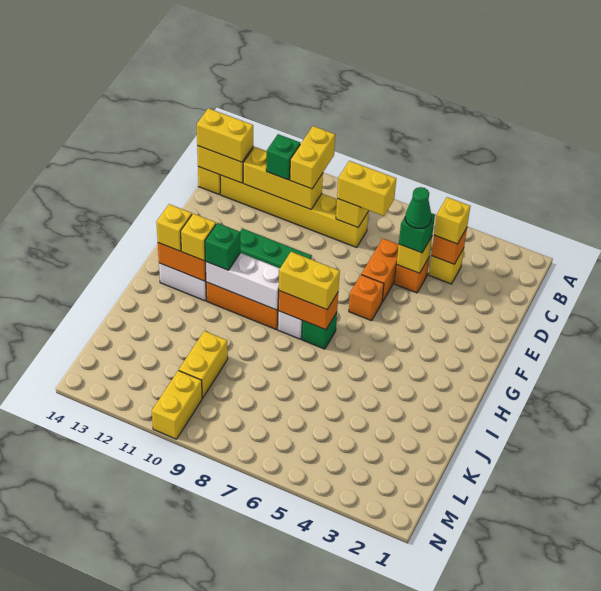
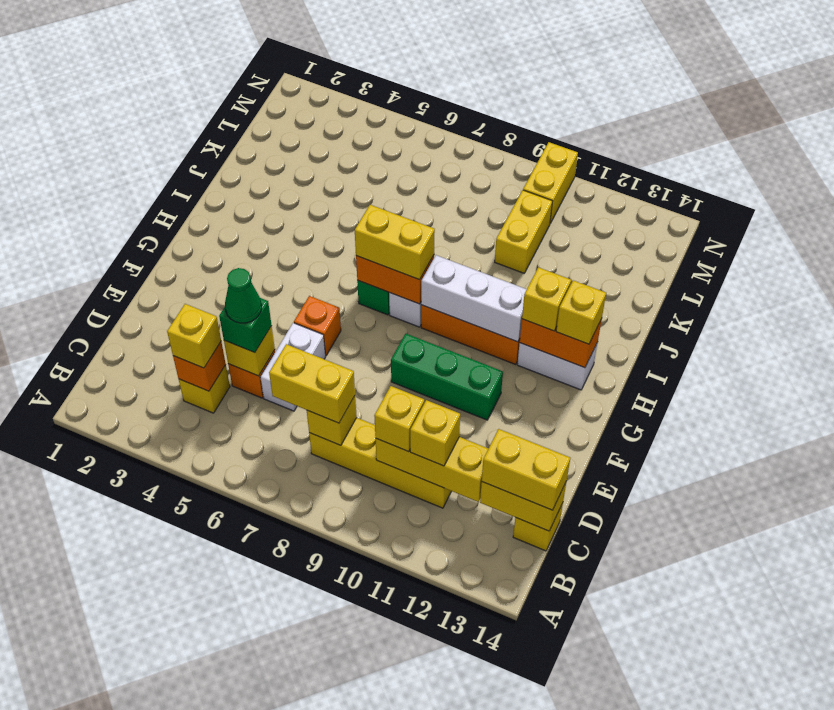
yellow 1x2 brick [290,126,335,189] -> yellow 1x1 brick [374,386,424,452]
yellow 1x6 brick [220,175,369,247] -> yellow 1x4 brick [309,418,451,508]
green 1x1 brick [266,134,300,180] -> yellow 1x1 brick [410,400,460,466]
orange 1x2 brick [361,239,399,302] -> white 1x2 brick [260,323,325,411]
green 1x1 brick [205,223,240,270] -> none

